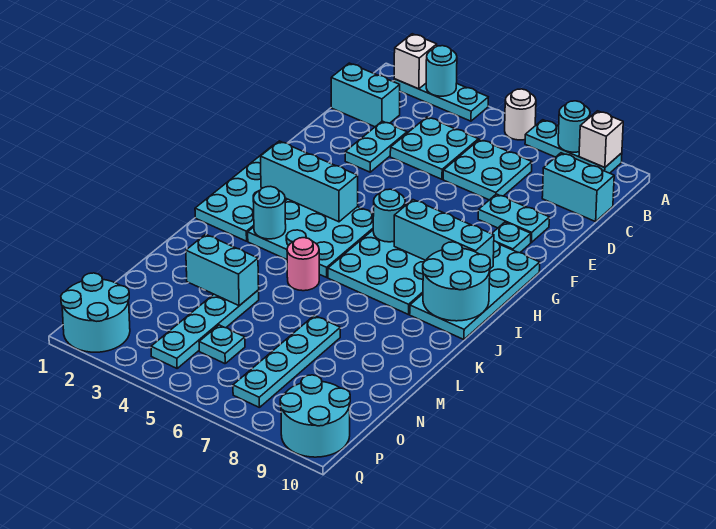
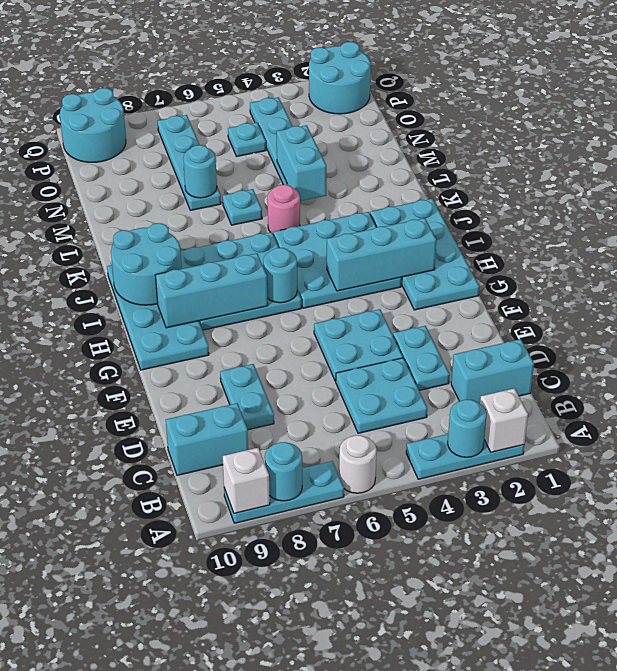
cyan 2x2 plate [443,139,532,200] -> cyan 2x2 plate moved to [314,309,403,381]
cyan 1x2 plate [478,194,549,242] -> cyan 1x2 plate turned to [220,364,274,430]
cyan 1x1 plate [492,222,531,253] -> cyan 1x1 plate moved to [223,189,262,225]
cyan 1x1 round brick [253,186,286,239] -> cyan 1x1 round brick moved to [183,145,217,198]
cyan 1x2 brick [186,234,259,306] -> cyan 1x2 brick turned to [277,125,326,201]

